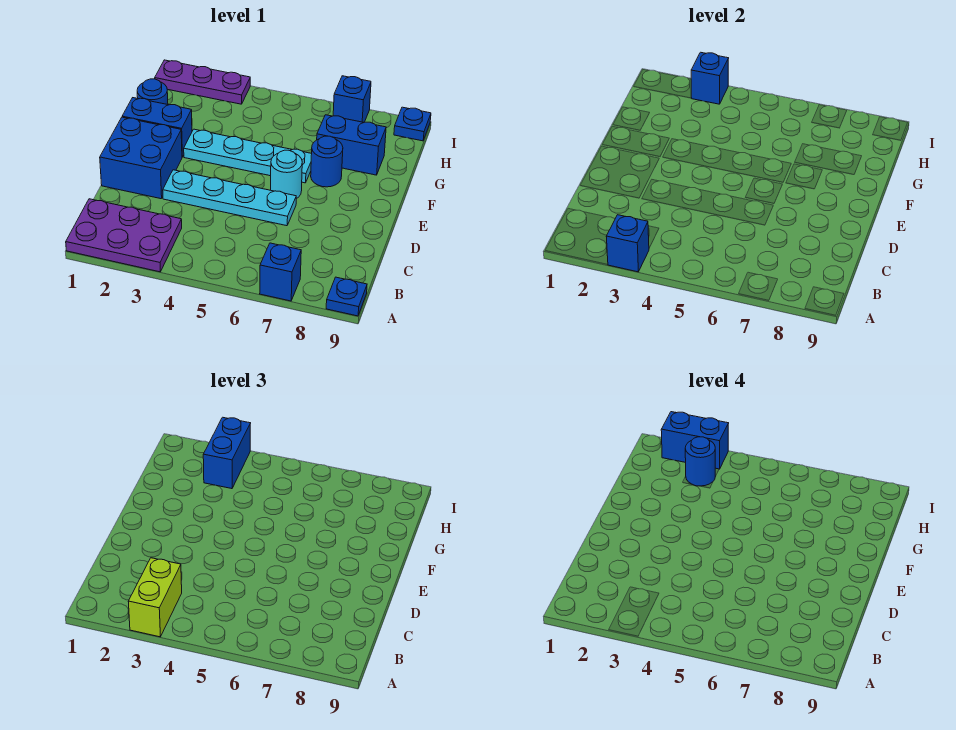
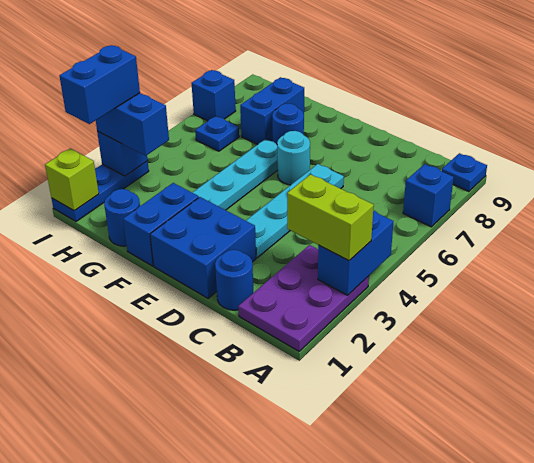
blue 1x1 brick [606,215,649,272] -> blue 1x2 brick [318,210,394,295]
blue 1x1 round brick [685,437,716,486] -> blue 1x1 round brick moved to [215,250,253,310]
purple 1x3 plate [155,60,250,104] -> blue 1x3 plate [51,161,149,221]
none -> lime 1x1 brick [45,148,99,211]
blue 1x1 plate [394,107,431,141] -> blue 1x1 plate moved to [195,116,239,151]

